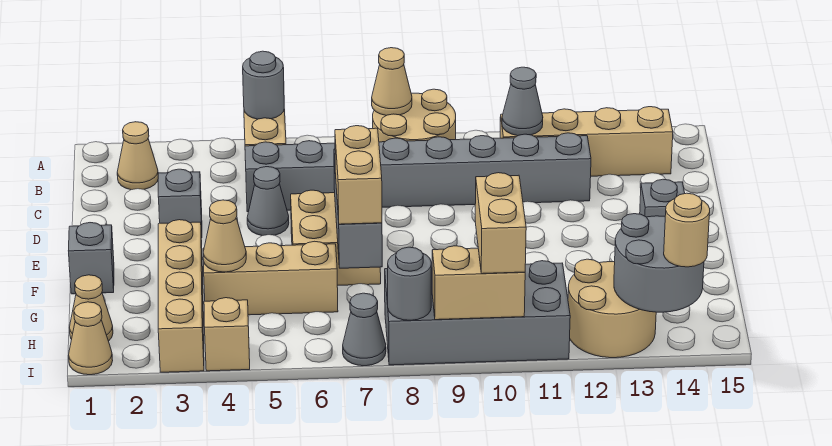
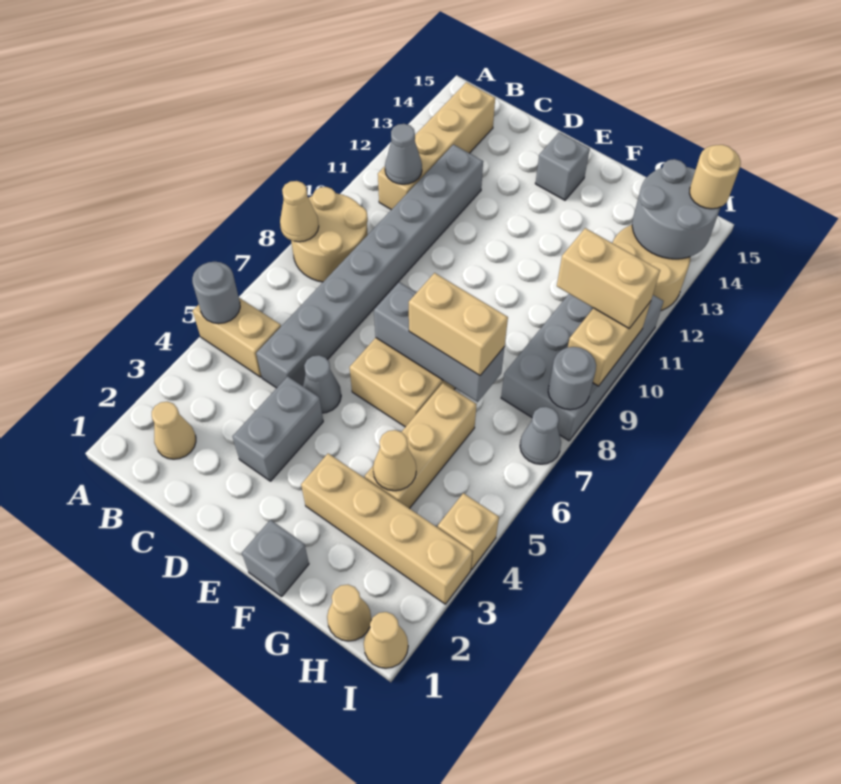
grey 1x1 brick [158,169,202,238] -> grey 1x2 brick [232,376,323,481]

